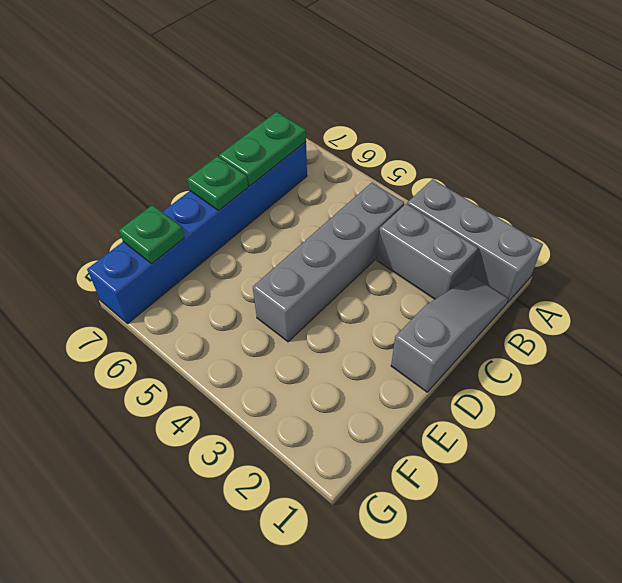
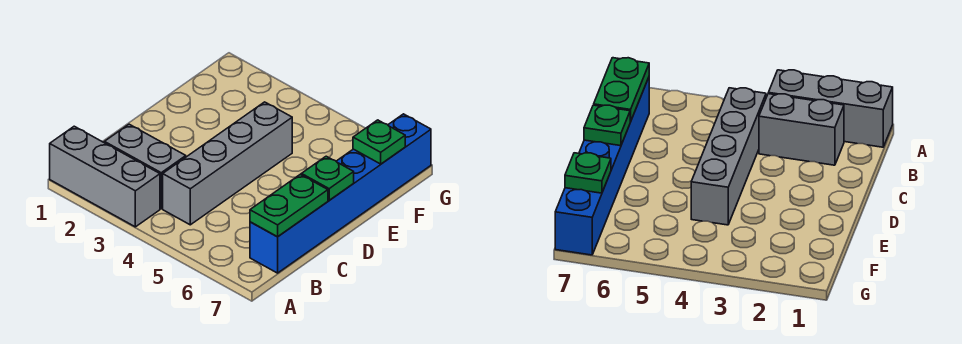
grey 1x3 slope [391,276,508,392] -> none

